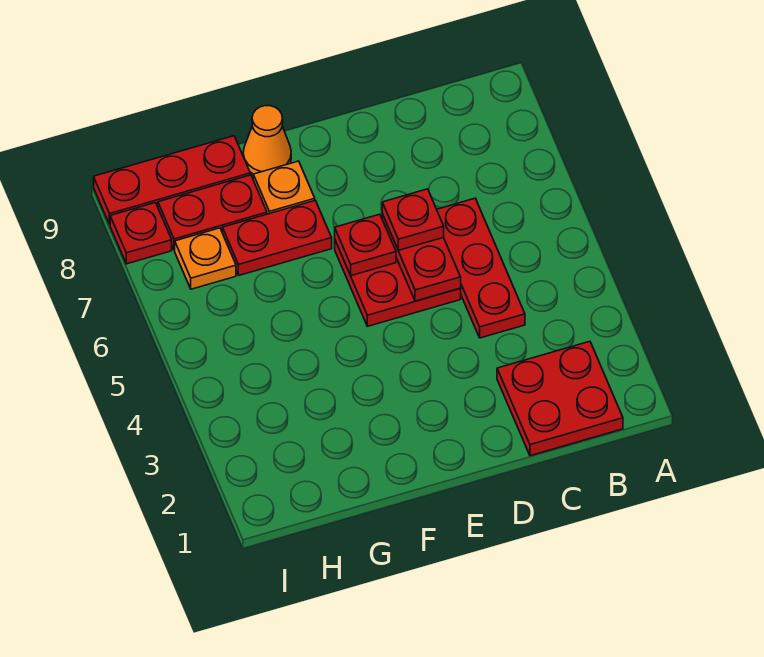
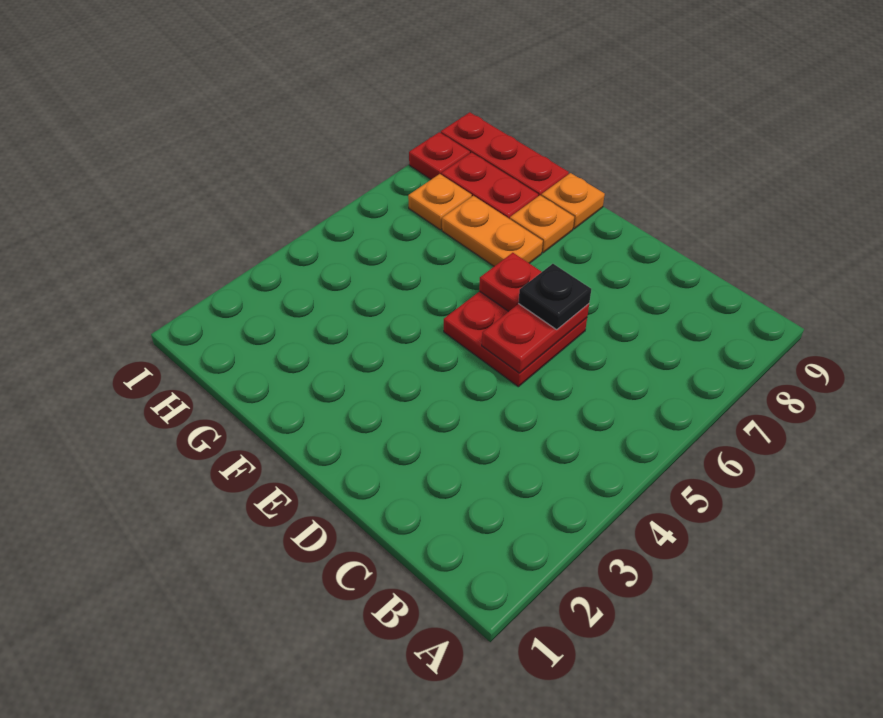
red 2x2 plate [497,341,623,456] -> none
red 1x3 plate [437,198,525,338] -> none
red 1x1 plate [382,189,444,250] -> black 1x1 plate [518,264,591,330]
red 1x2 plate [222,200,332,275] -> orange 1x2 plate [442,196,543,266]
orange 1x1 cone [243,106,291,174] -> orange 1x1 plate [541,173,605,229]

